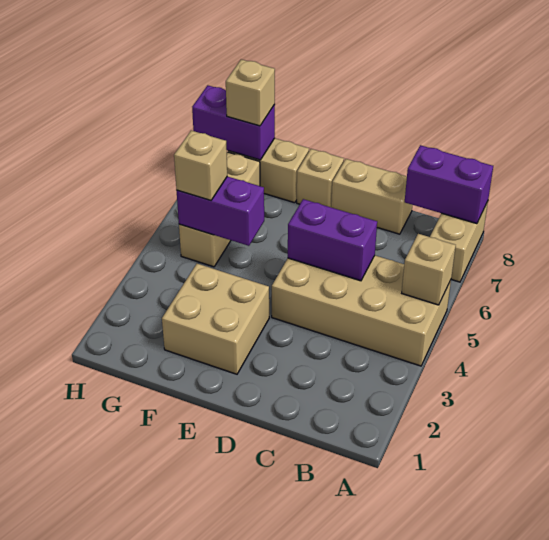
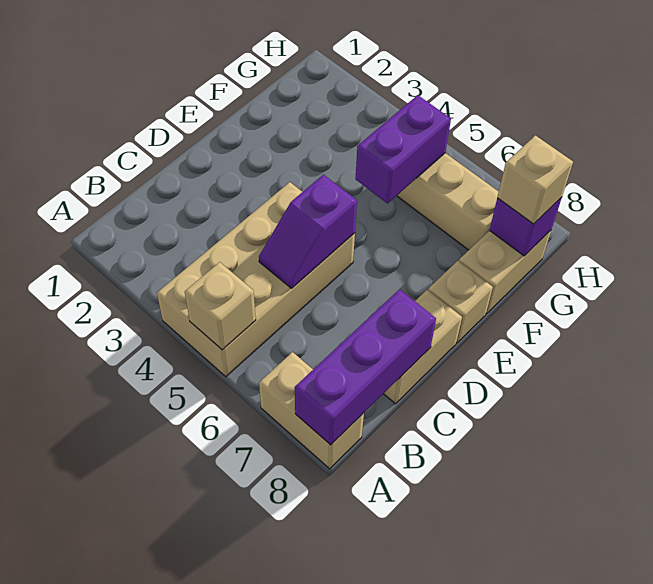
purple 1x2 brick [405,145,493,224] -> purple 1x3 brick [295,289,436,445]
purple 1x2 brick [288,199,377,281] -> purple 1x2 slope [259,175,357,288]
tan 2x2 brick [162,264,269,374] -> none
tan 1x1 brick [174,131,227,200] -> none
purple 1x2 brick [192,85,275,160] -> purple 1x1 brick [490,197,562,256]

